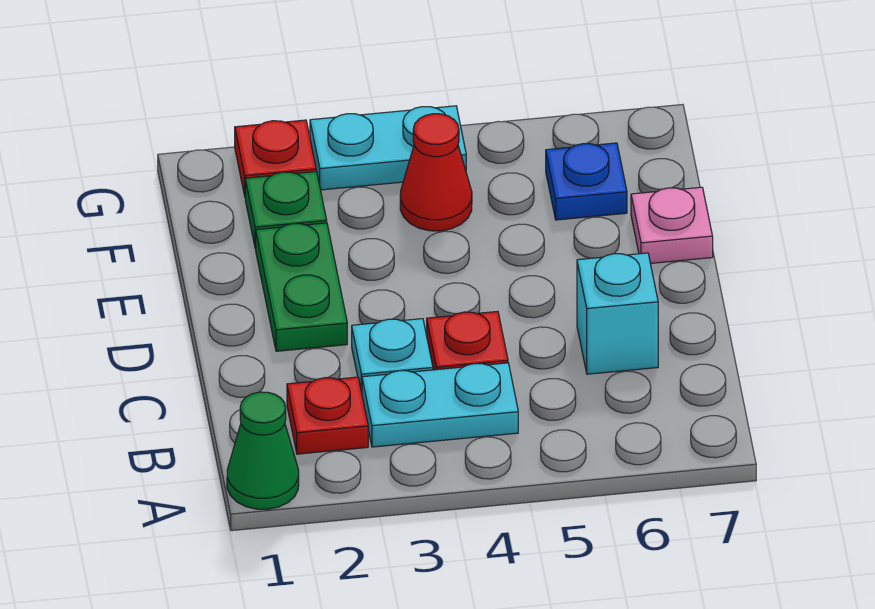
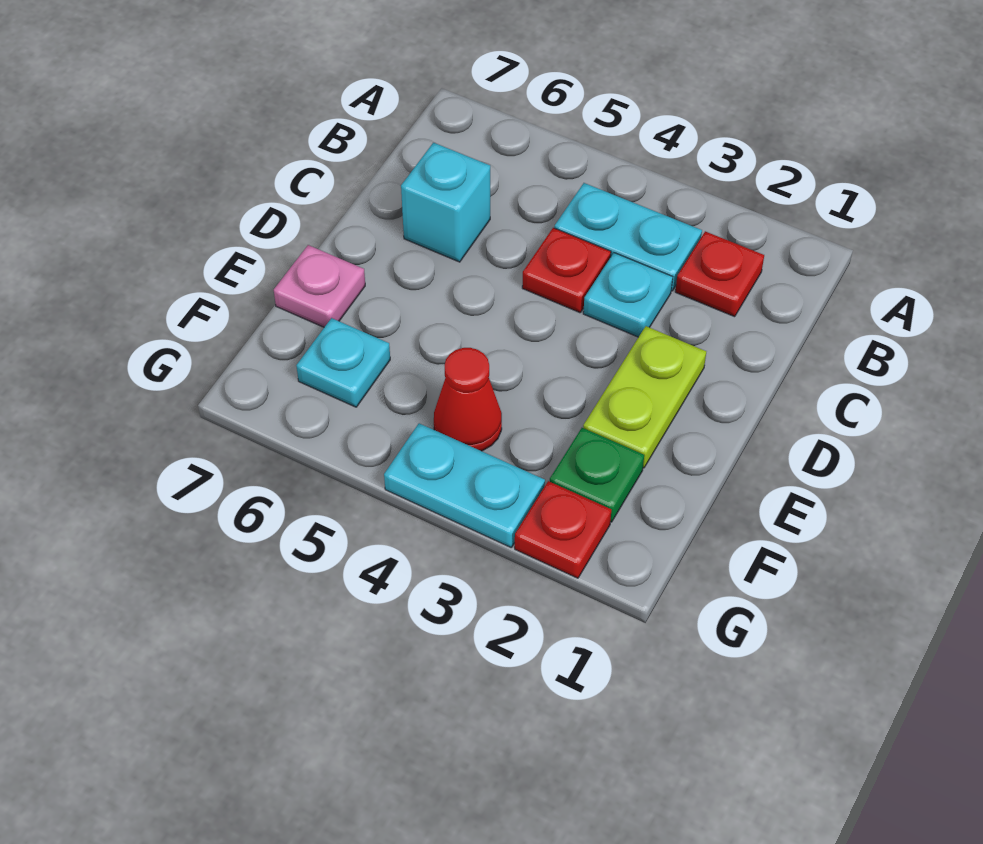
green 1x1 cone [227,392,299,509] -> none
green 1x2 plate [256,223,347,351] -> lime 1x2 plate [583,326,706,468]
blue 1x1 plate [546,143,627,220] -> cyan 1x1 plate [296,318,390,407]

